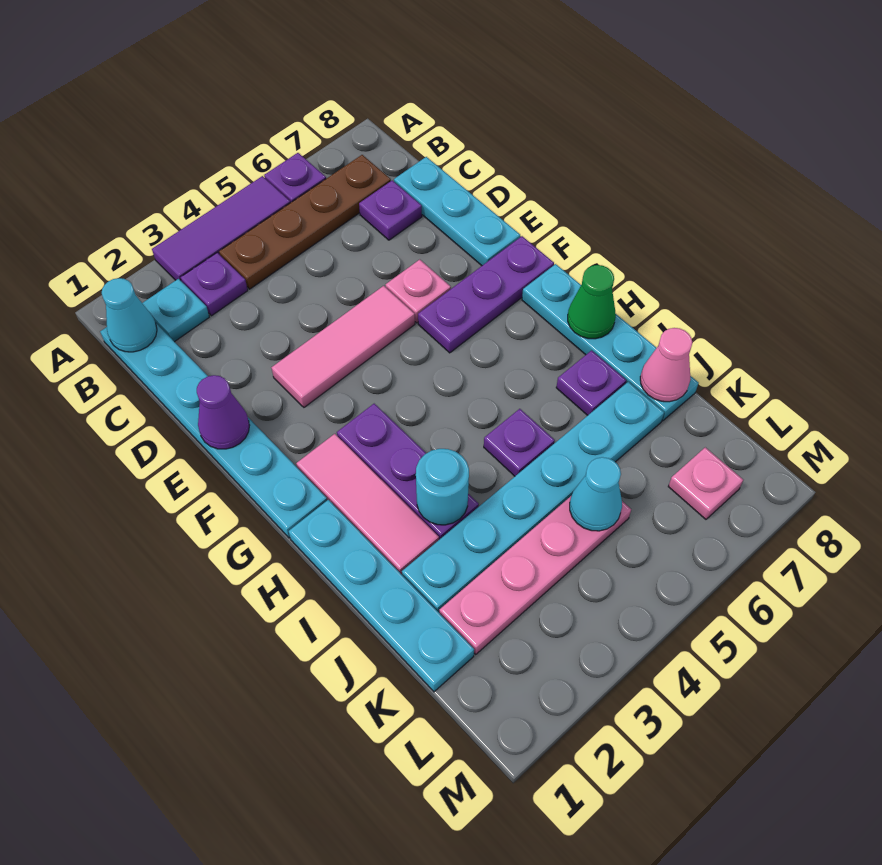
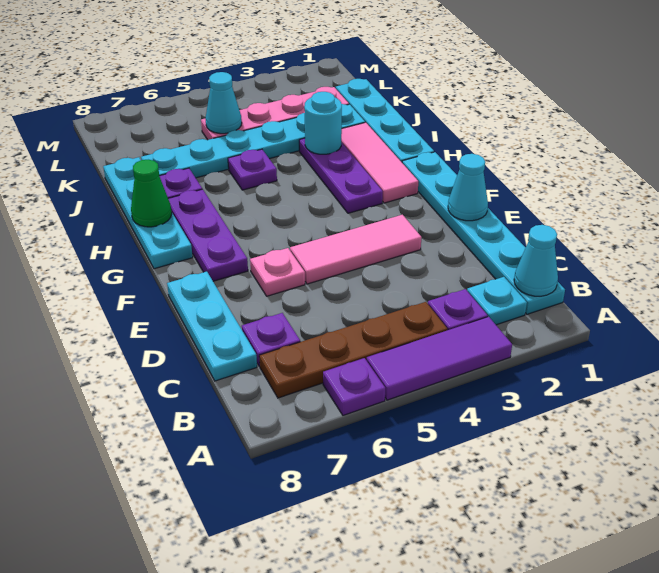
purple 1x1 cone [197,375,250,449] -> cyan 1x1 cone [448,154,488,221]
purple 1x3 plate [418,236,554,353] -> purple 1x3 plate turned to [168,189,248,281]
pink 1x1 cone [640,328,692,402] -> none
pink 1x1 plate [668,447,743,519] -> none

